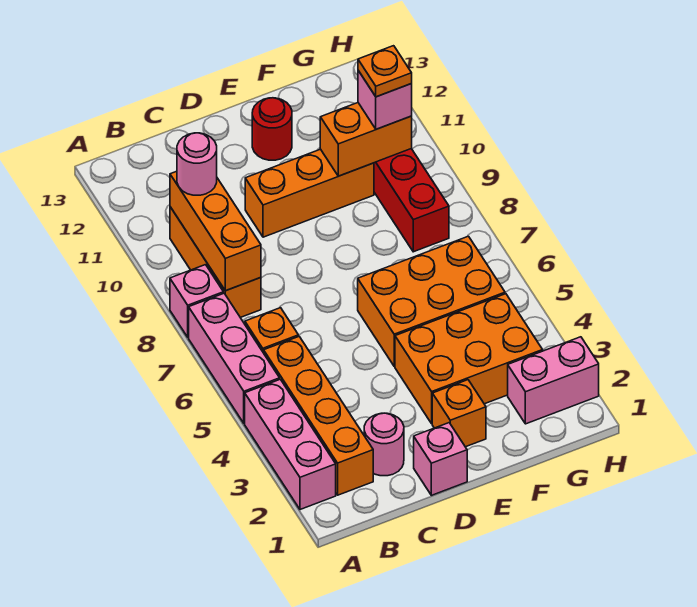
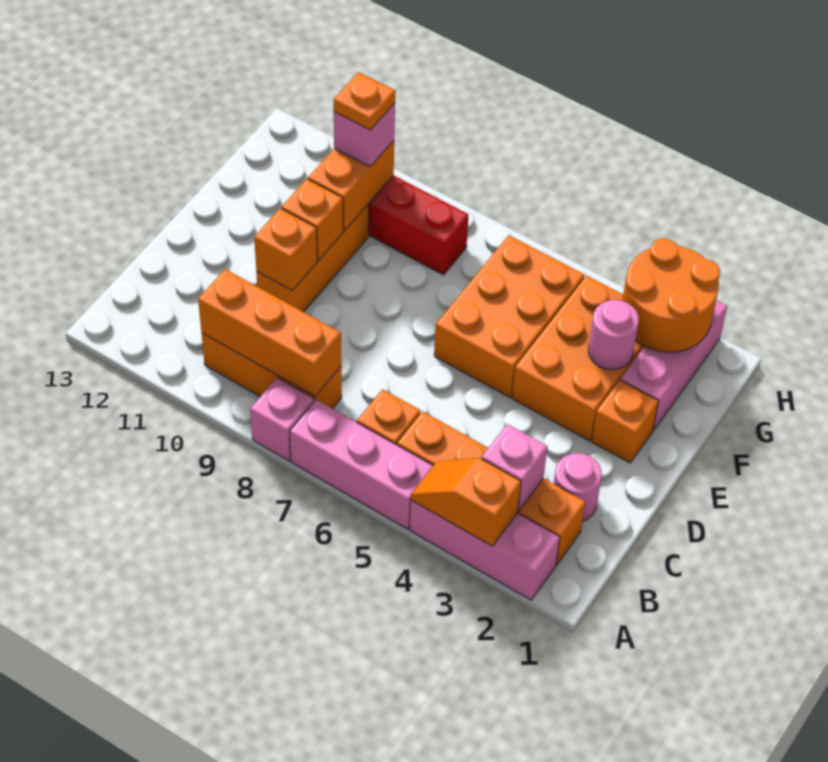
none -> orange 1x2 slope [411,458,521,546]
pink 1x1 round brick [177,133,217,195] -> pink 1x1 round brick moved to [588,300,639,370]
pink 1x1 brick [414,423,467,495] -> pink 1x1 brick moved to [482,424,548,511]
none -> orange 1x1 brick [254,208,317,290]
none -> orange 1x1 brick [281,179,343,260]
red 1x1 round brick [252,98,292,160] -> none
pink 1x2 brick [508,337,599,424] -> pink 1x3 brick [620,300,727,430]
none -> orange 2x2 round brick [622,238,720,352]

